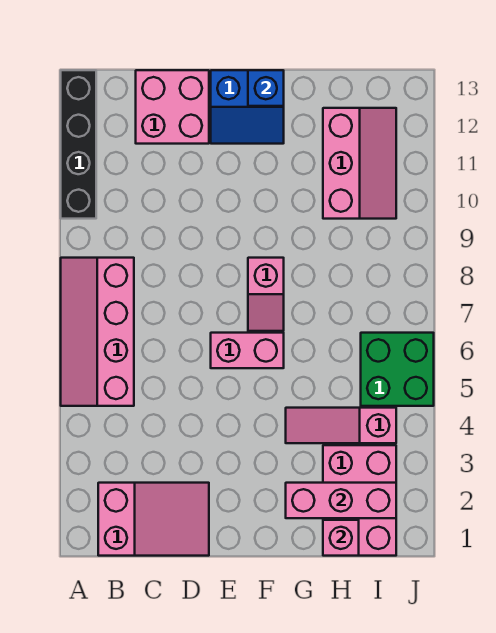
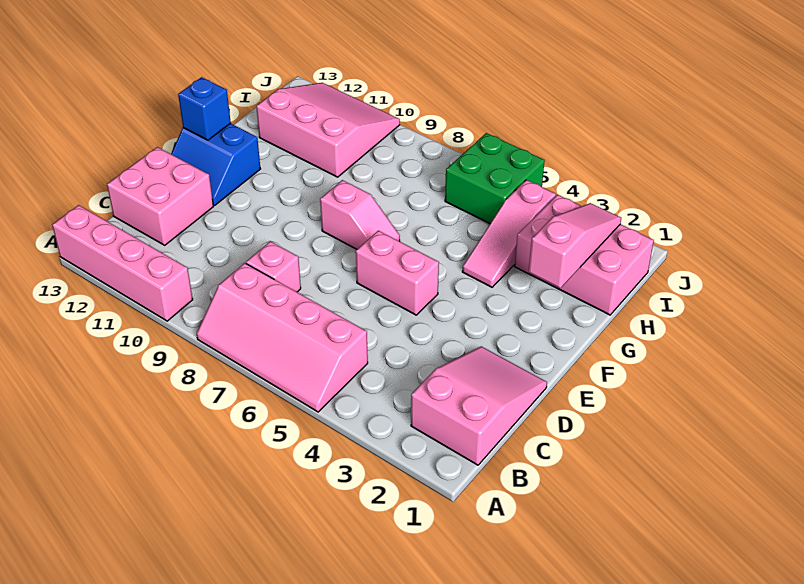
black 1x4 brick [61,70,96,219] -> pink 1x4 brick [52,205,193,321]
pink 1x2 brick [211,333,284,368] -> pink 1x2 brick turned to [356,231,439,315]
blue 2x2 slope [211,70,284,144] -> blue 2x2 slope turned to [171,123,260,206]
pink 1x3 brick [286,483,396,518] -> pink 1x3 slope [529,203,621,288]
pink 1x1 brick [323,520,359,556] -> pink 1x1 brick moved to [246,241,301,292]
pink 2x3 slope [323,108,396,219] -> pink 3x3 slope [256,83,400,177]

